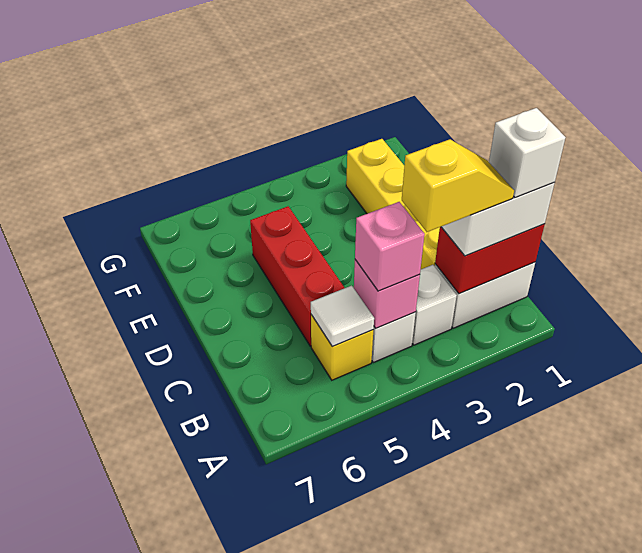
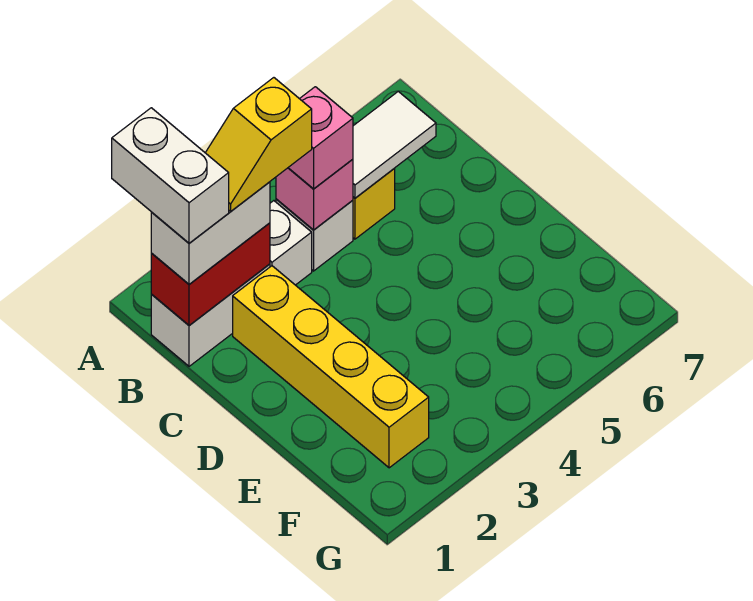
white 1x1 brick [489,108,566,197] -> white 1x2 brick [112,108,229,243]
white 1x1 tile [311,286,374,346] -> white 1x2 tile [353,91,436,198]
red 1x3 brick [250,206,344,346] -> none

